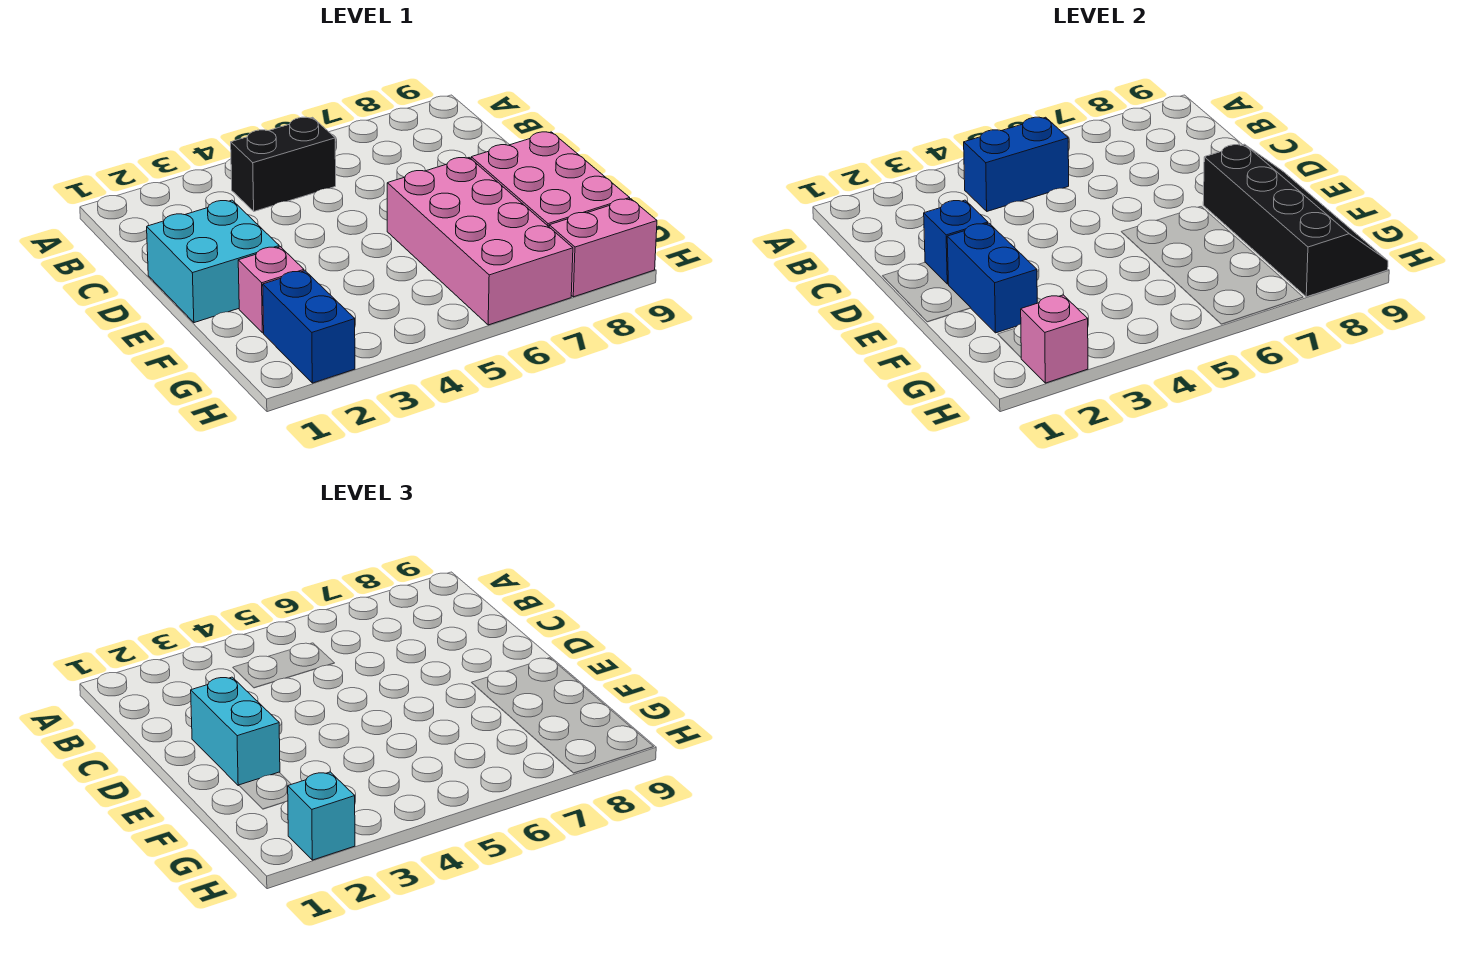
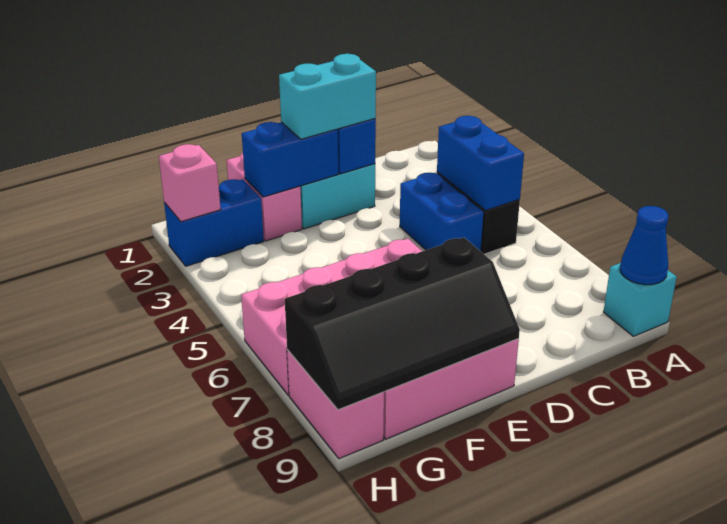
none -> blue 1x1 cone [620,206,668,285]
none -> blue 1x2 brick [400,173,483,251]
pink 1x1 brick [238,247,304,333] -> pink 1x2 brick [227,152,302,241]
cyan 1x1 brick [288,772,355,860] -> cyan 1x1 brick moved to [604,263,677,336]

